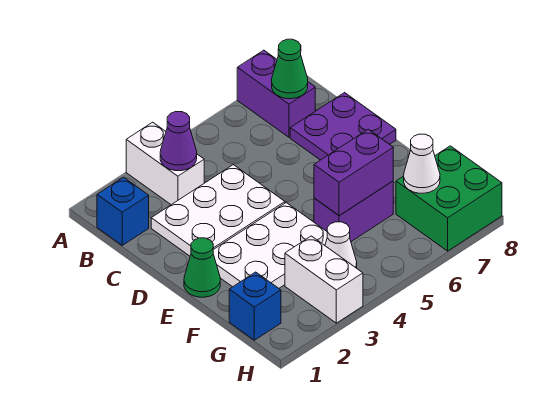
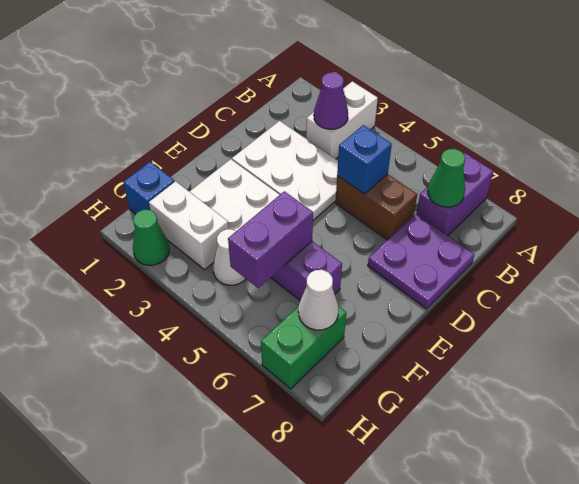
blue 1x1 brick [97,177,149,245] -> blue 1x1 brick moved to [337,125,392,194]
none -> brown 1x2 brick [335,174,417,240]
green 1x1 cone [184,238,220,297] -> green 1x1 cone moved to [133,210,169,265]
purple 1x2 brick [314,129,393,216] -> purple 1x2 brick turned to [228,191,313,288]
white 1x2 brick [285,236,363,323] -> white 1x2 brick turned to [149,181,229,270]
green 2x2 brick [396,146,502,251] -> green 1x2 brick [261,306,346,389]

